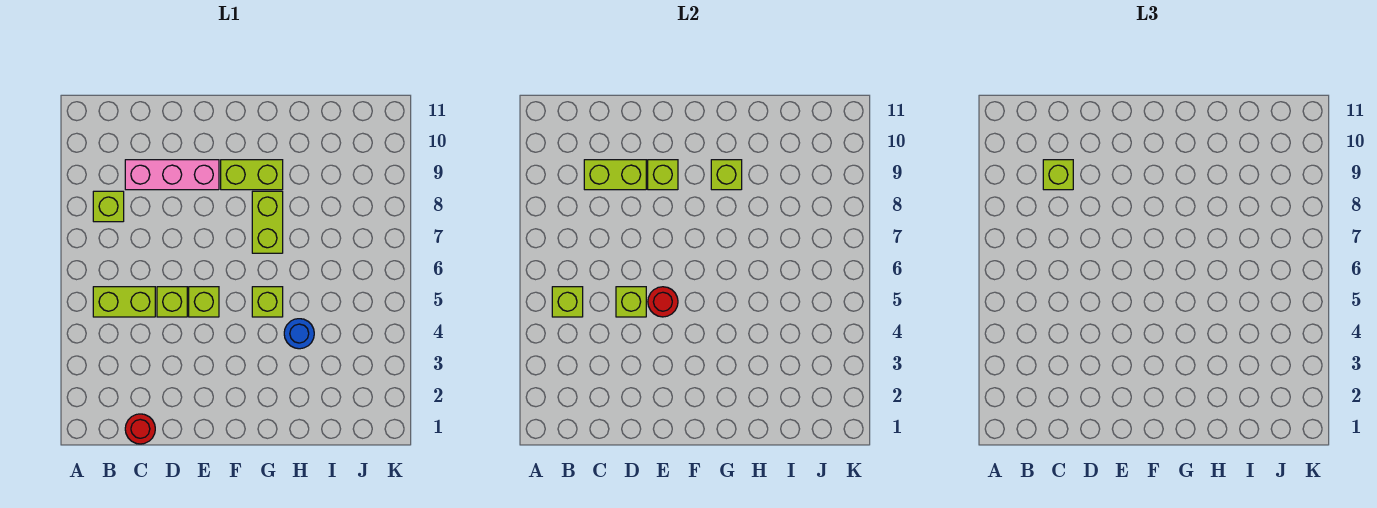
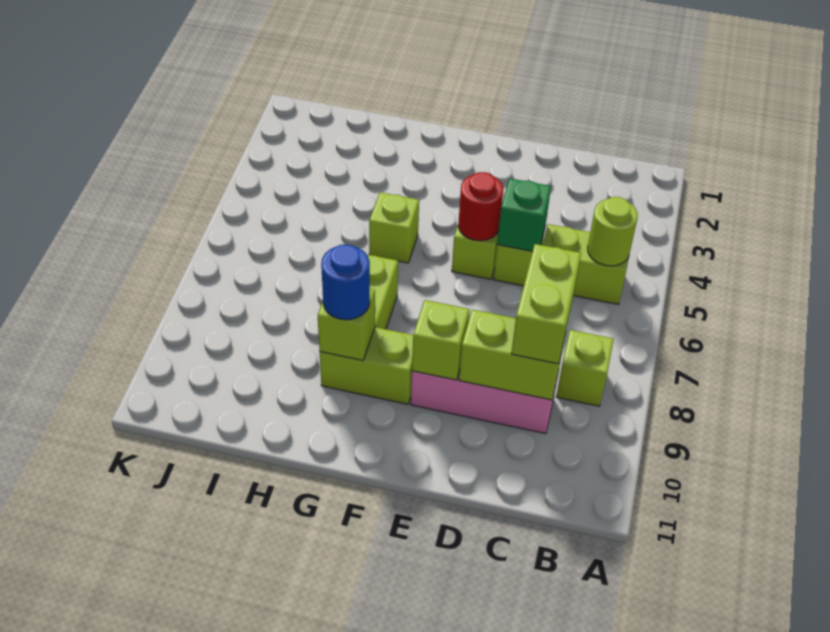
lime 1x1 brick [552,287,583,317] -> lime 1x1 round brick [588,197,638,266]
red 1x1 round brick [125,414,155,444] -> none
lime 1x1 brick [1043,160,1073,190] -> lime 1x2 brick [511,244,581,364]
lime 1x1 brick [616,287,646,317] -> green 1x1 brick [497,178,551,251]
blue 1x1 round brick [284,319,314,349] -> blue 1x1 round brick moved to [321,245,370,320]

